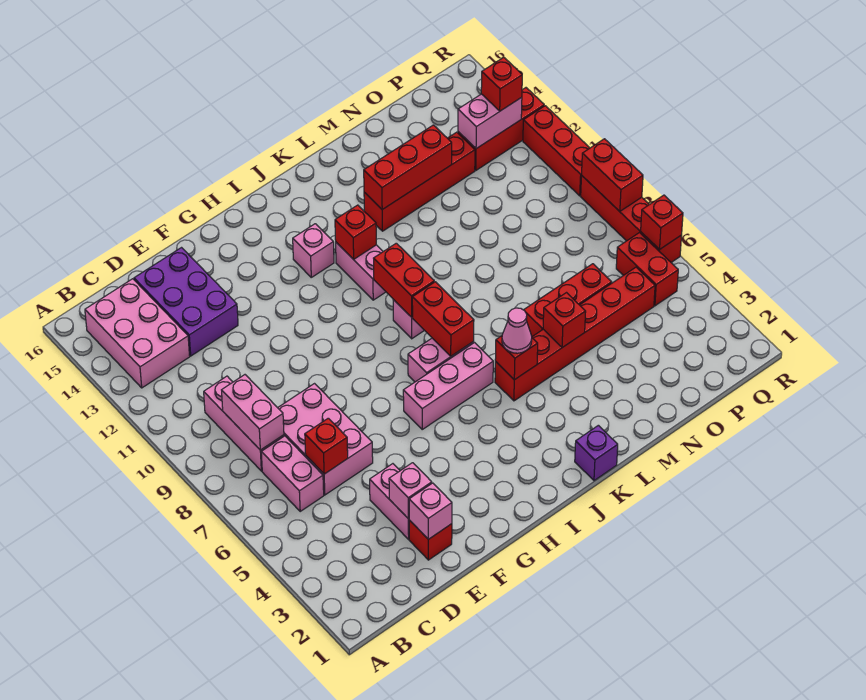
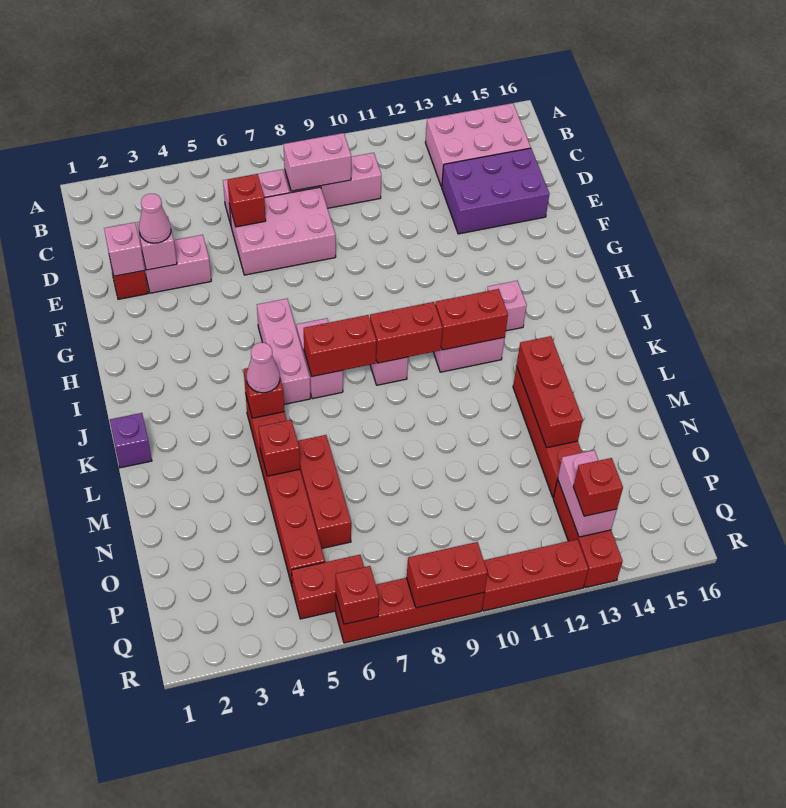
none -> pink 1x1 cone [139,194,171,243]
red 1x1 brick [335,205,376,259] -> red 1x2 brick [435,289,508,350]

